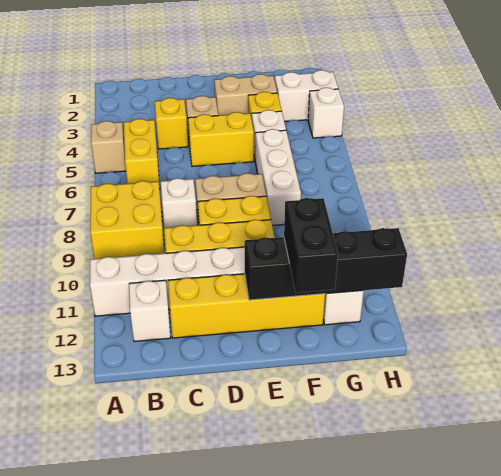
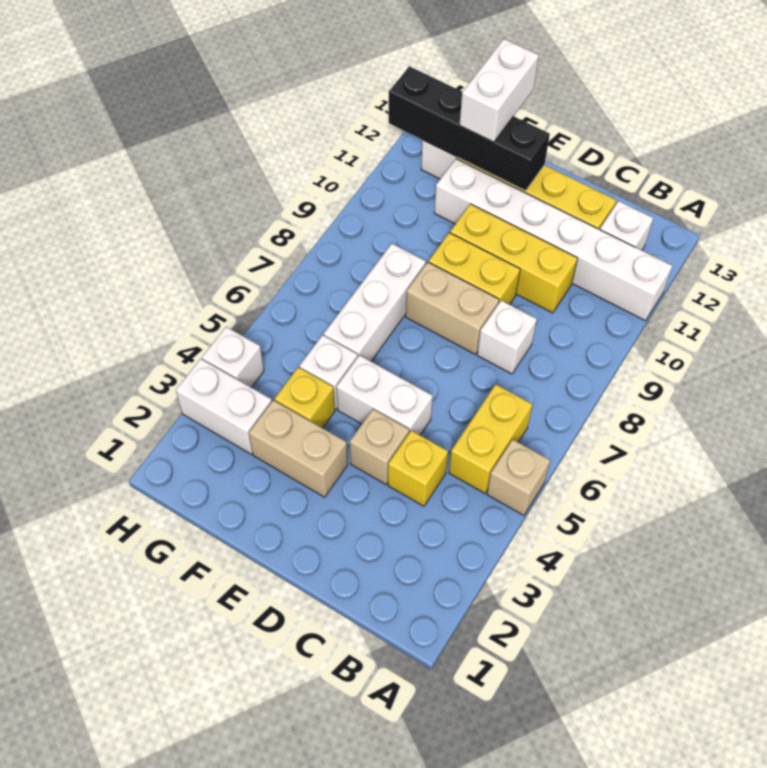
yellow 2x2 brick [90,181,164,259] -> none
yellow 1x2 brick [188,112,254,166] -> white 1x2 brick [336,355,433,435]
black 1x2 brick [284,198,338,293] -> white 1x2 brick [460,39,539,142]

